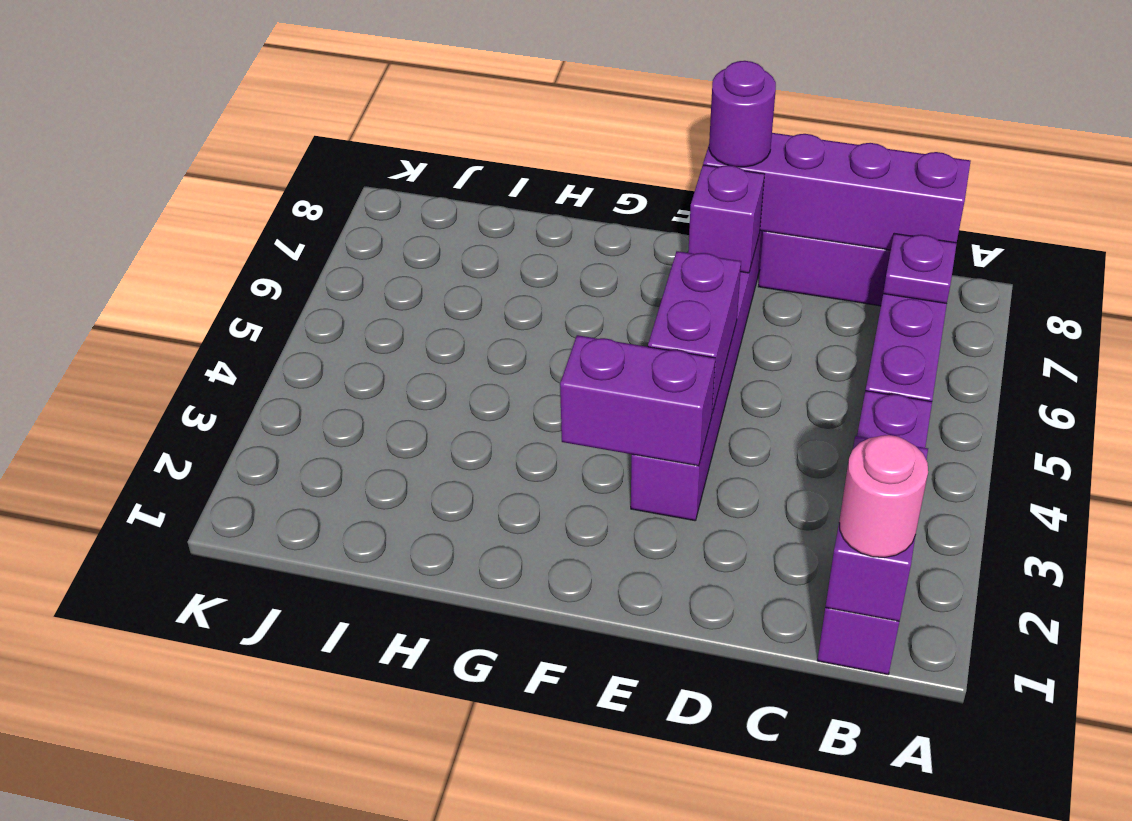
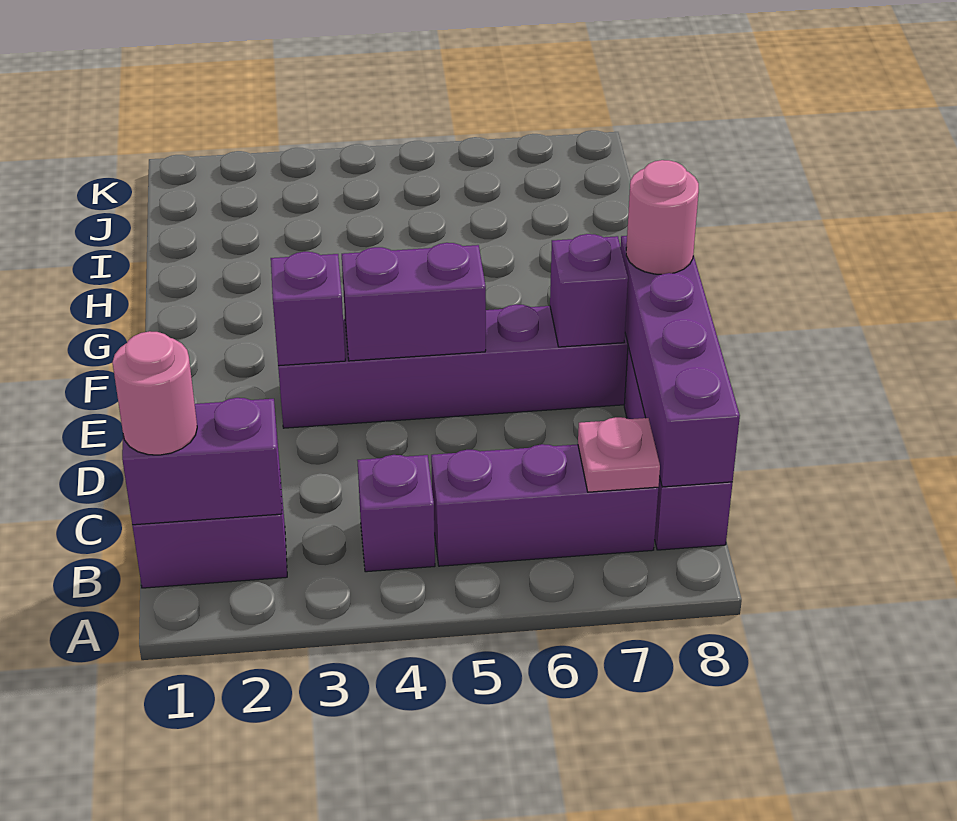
purple 1x1 plate [883,233,957,304] -> pink 1x1 plate [578,417,660,492]
purple 1x2 brick [560,335,715,466] -> purple 1x1 brick [271,252,345,366]
purple 1x1 round brick [709,61,776,167] -> pink 1x1 round brick [626,160,699,274]

